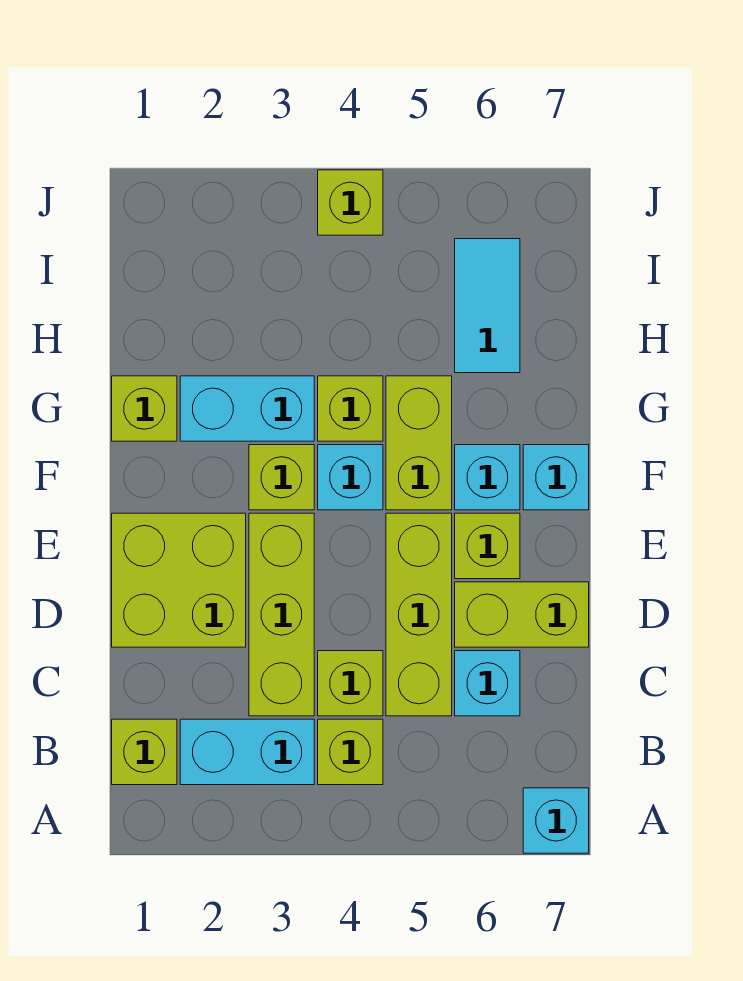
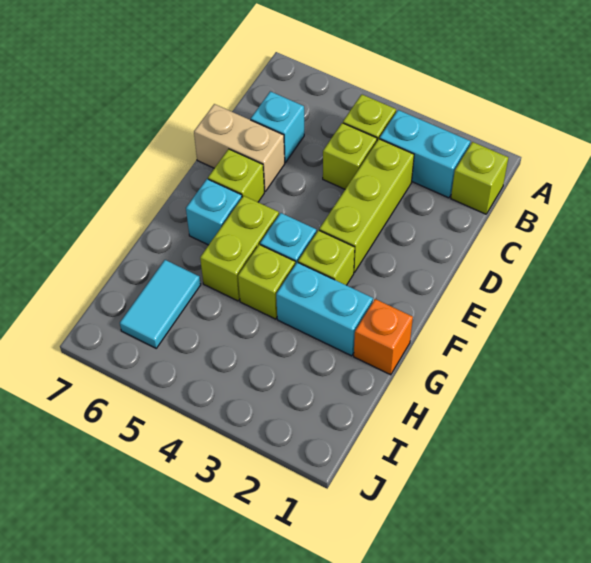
cyan 1x1 brick [523,788,589,853] -> none
lime 1x3 brick [386,513,452,716] -> none
lime 2x2 brick [112,513,246,647] -> none
lime 1x2 brick [455,582,589,647] -> tan 1x2 brick [194,104,285,191]
cyan 1x1 brick [523,445,589,510] -> none
lime 1x1 brick [112,376,177,441] -> orange 1x1 brick [354,299,413,375]
lime 1x1 brick [318,170,383,235] -> none

